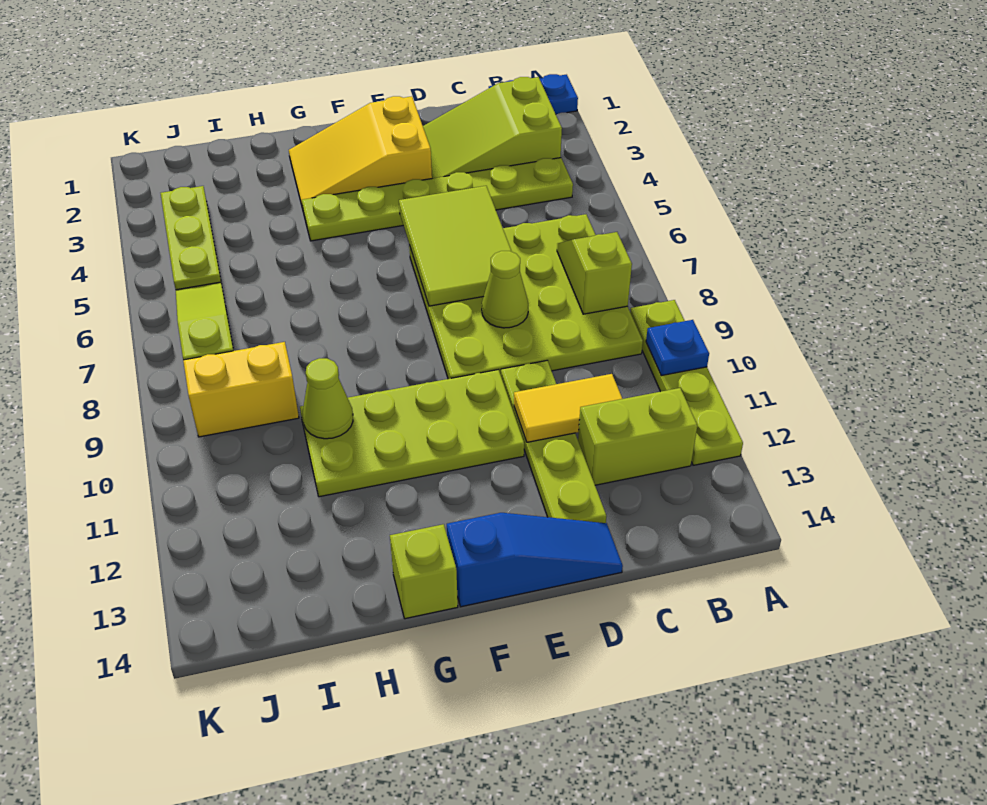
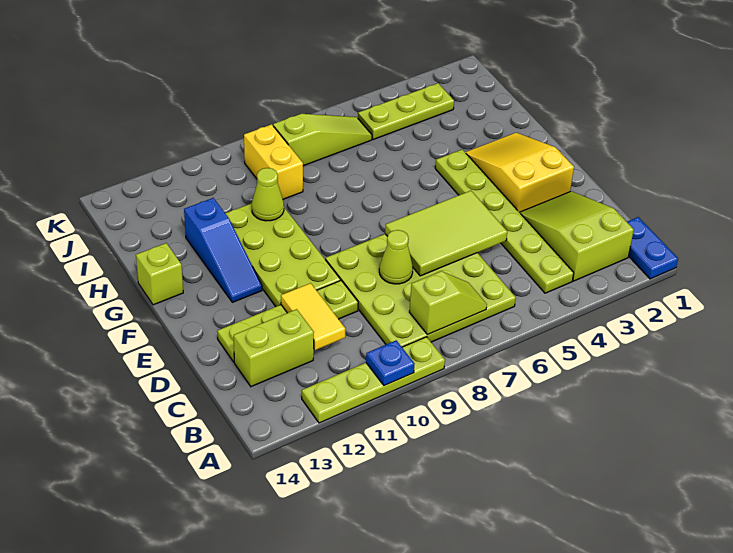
lime 1x2 brick [578,388,697,485] -> lime 1x2 brick turned to [234,309,314,387]
blue 1x3 slope [447,513,623,607] -> blue 1x3 slope moved to [184,198,262,302]

